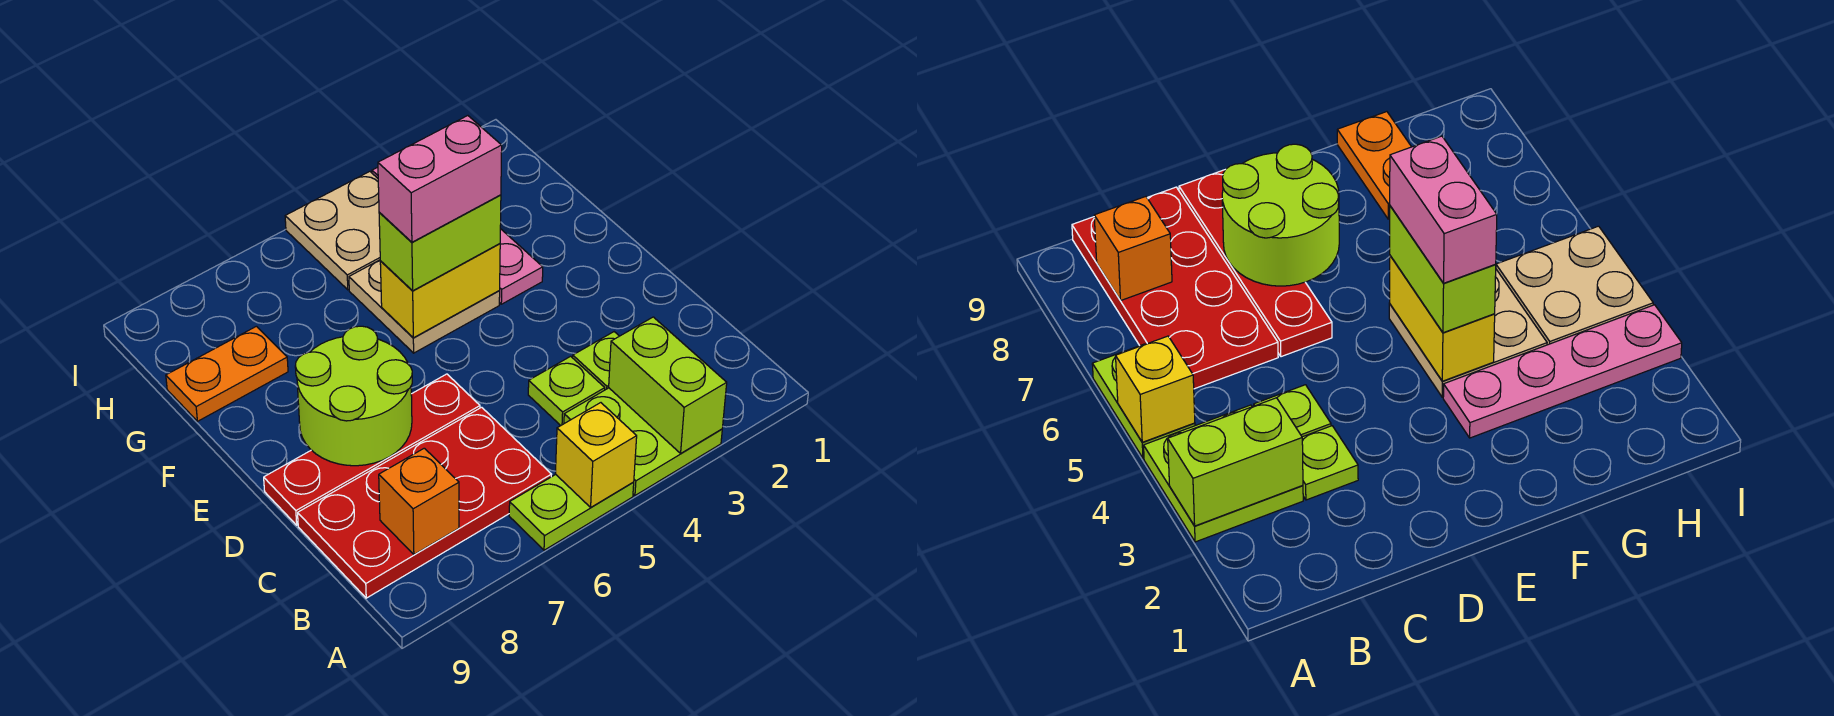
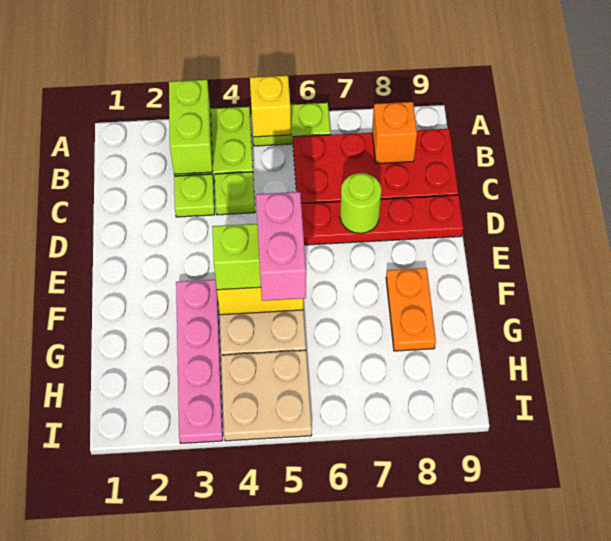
lime 2x2 round brick [295,326,412,466] -> lime 1x1 round brick [340,173,381,233]
pink 1x2 brick [378,116,502,242] -> pink 1x2 brick turned to [256,192,306,301]
orange 1x2 plate [166,326,288,421] -> orange 1x2 plate turned to [386,268,436,351]

